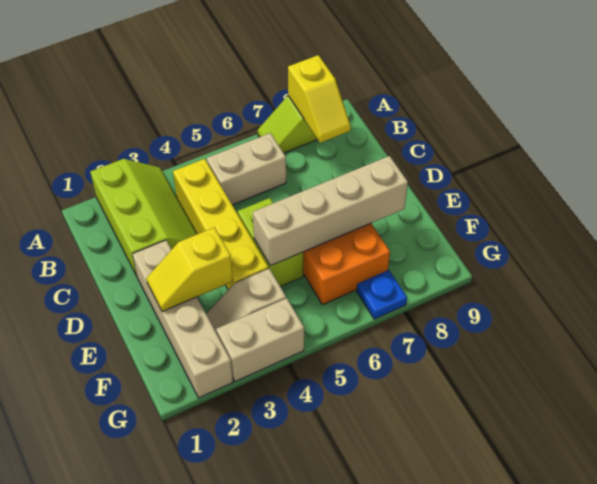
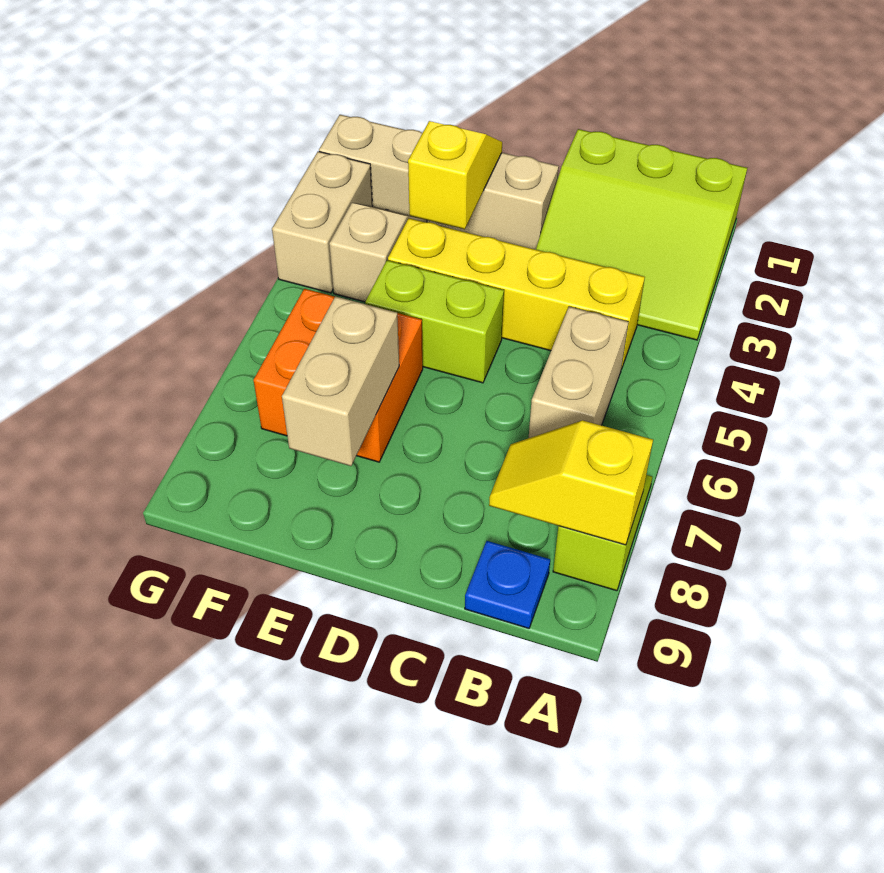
lime 2x3 slope [90,159,197,276] -> lime 3x3 slope [536,129,747,340]
tan 1x4 brick [253,156,408,266] -> tan 1x2 brick [282,296,399,466]
blue 1x1 plate [357,270,407,319] -> blue 1x1 plate moved to [465,541,550,628]

